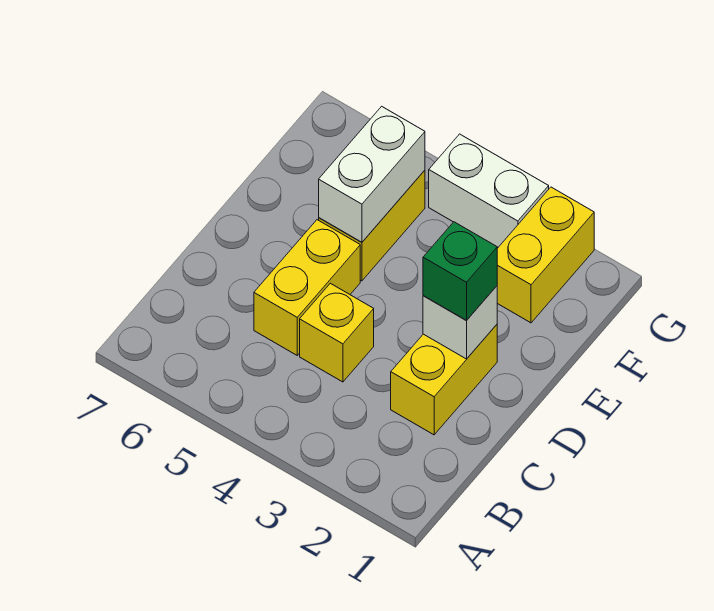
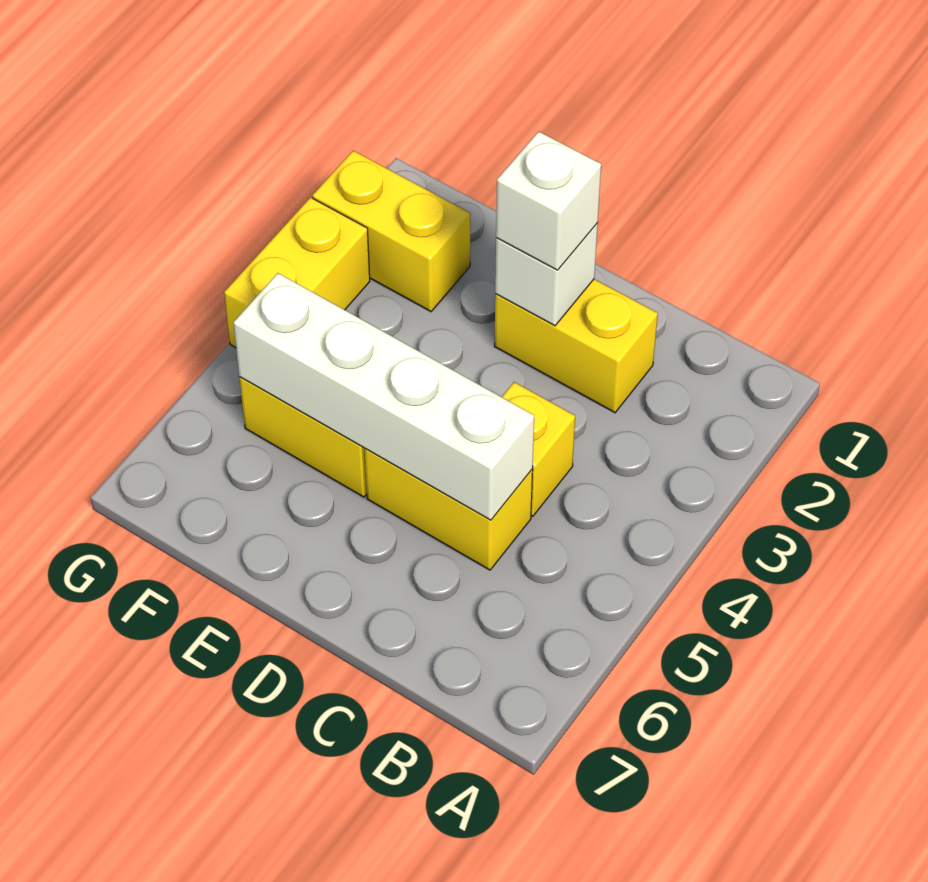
green 1x1 brick [423,222,497,321] -> white 1x1 brick [496,131,601,270]
white 1x2 brick [319,106,425,242] -> white 1x4 brick [233,273,534,520]
white 1x2 brick [429,134,549,248] -> yellow 1x2 brick [224,197,370,348]

